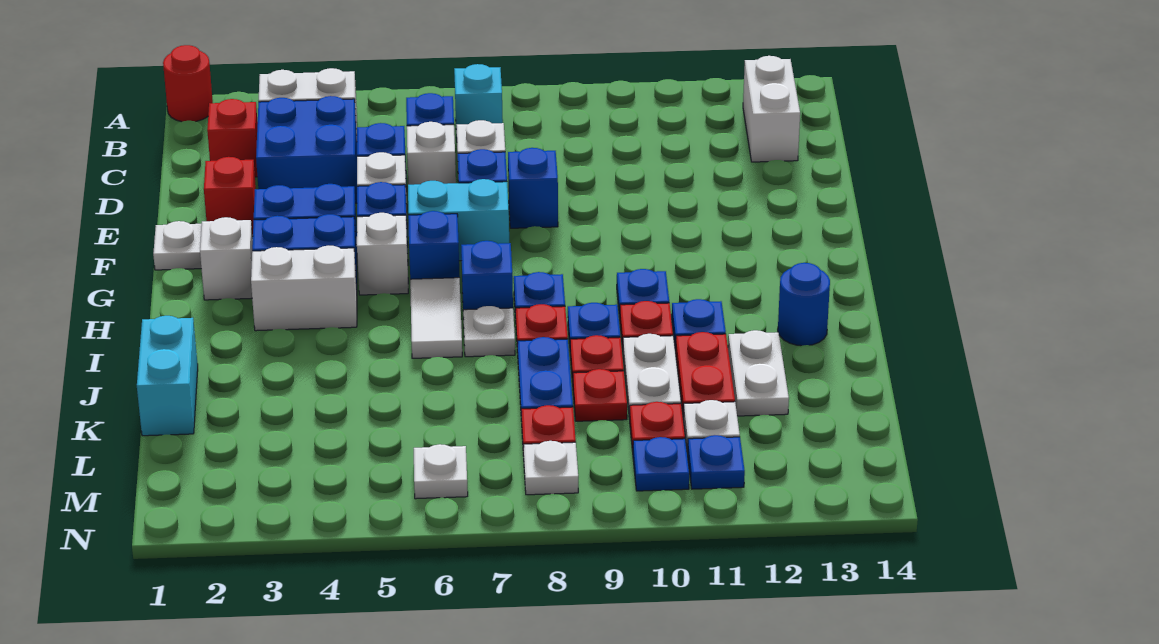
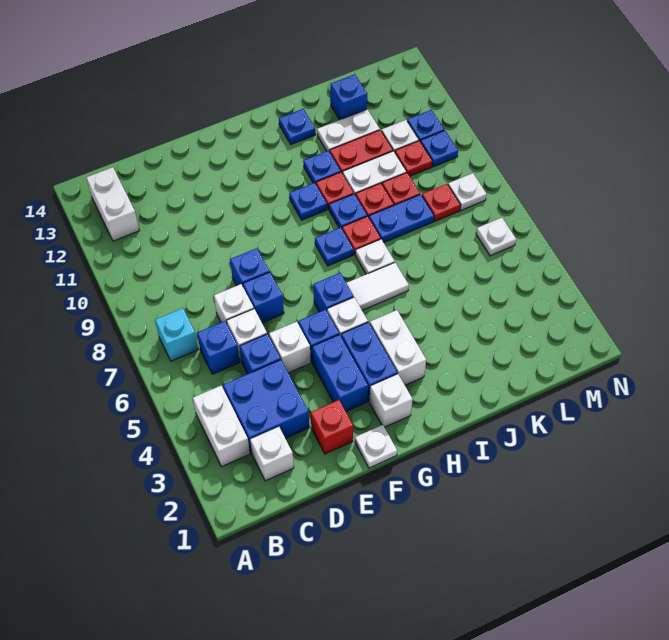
red 1x1 round brick [163,45,213,122] -> none
white 1x2 brick [743,56,800,162] -> white 1x2 brick turned to [86,167,139,241]
red 1x1 brick [207,99,258,177] -> white 1x1 brick [250,426,294,481]
cyan 1x2 brick [408,179,509,261] -> none
blue 1x1 brick [461,241,513,319] -> blue 1x1 brick moved to [330,74,367,120]
blue 1x1 round brick [778,263,830,346] -> blue 1x1 plate [279,109,315,144]
cyan 1x2 brick [137,316,198,436] -> none

